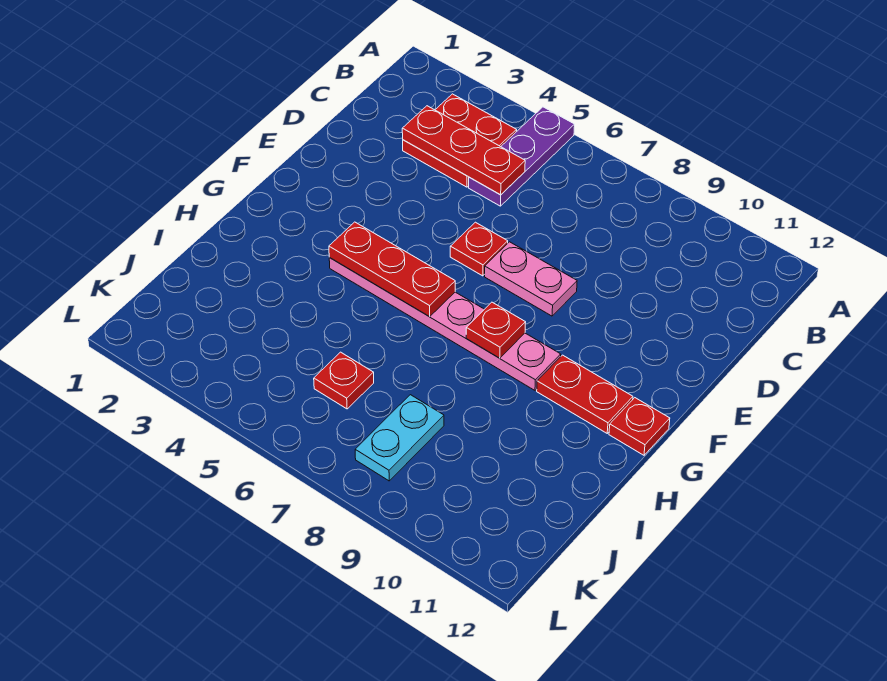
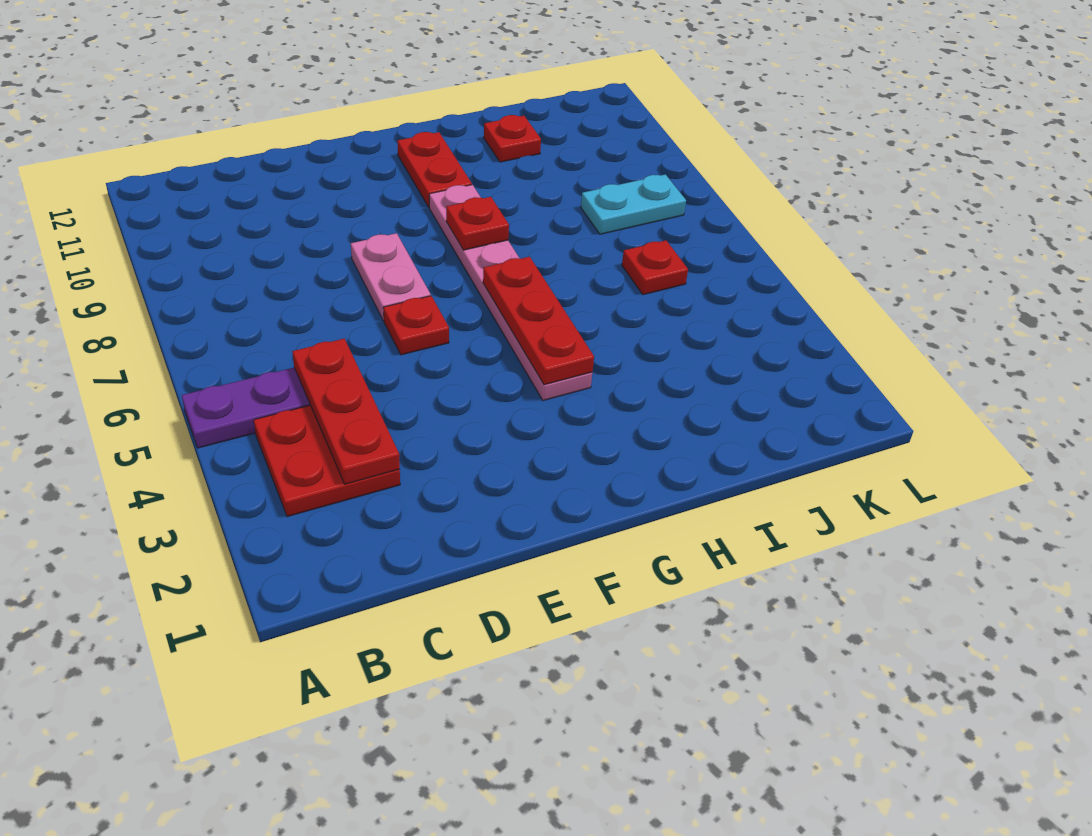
red 1x1 plate [609,398,670,455] -> red 1x1 plate moved to [484,115,541,162]

